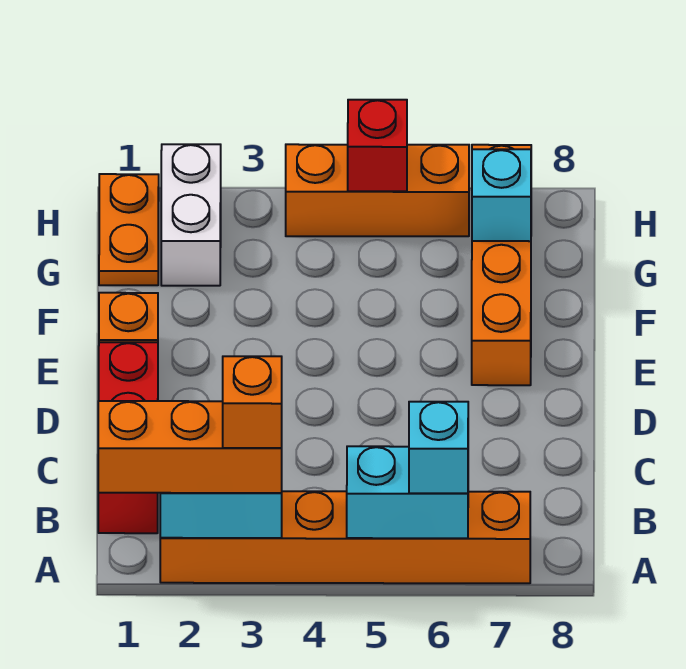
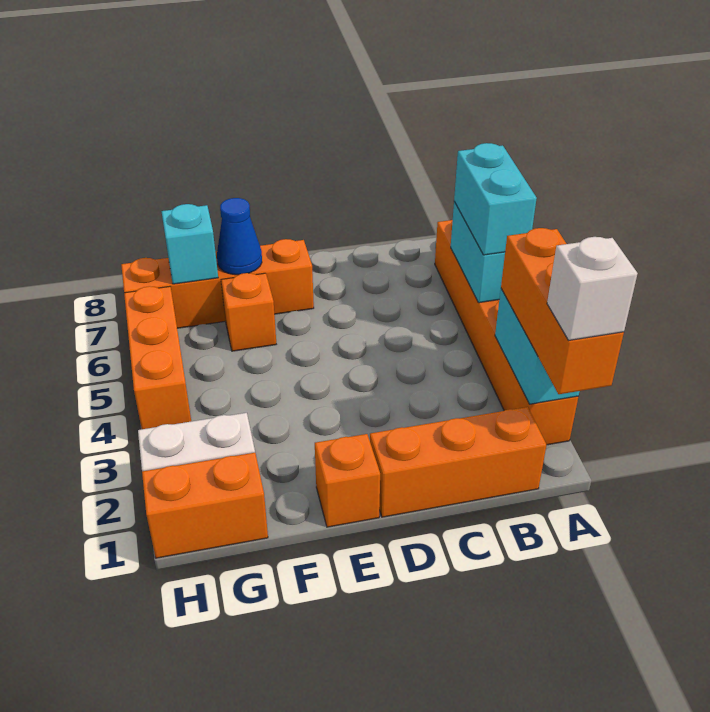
none -> white 1x1 brick [547,237,638,340]
orange 1x1 brick [223,356,282,448] -> orange 1x1 brick moved to [221,273,276,351]
cyan 1x1 brick [409,402,468,493] -> cyan 1x2 brick [454,143,537,255]
red 1x3 brick [98,342,158,533] -> orange 1x3 brick [370,407,546,517]
none -> blue 1x1 cone [217,198,262,275]
orange 1x2 plate [99,174,159,285] -> orange 1x2 brick [142,453,268,558]
red 1x1 brick [348,100,407,191] -> none

